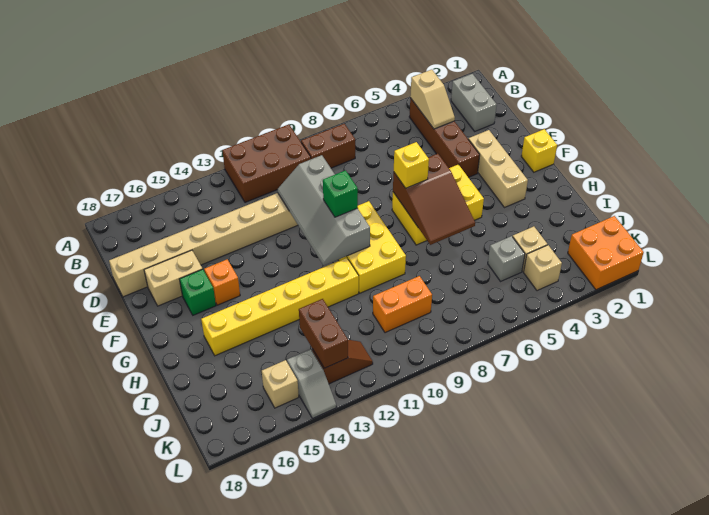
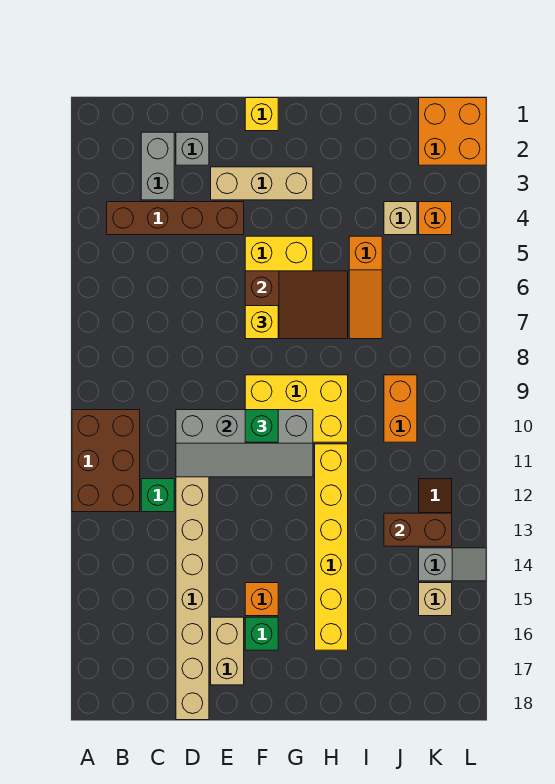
grey 1x2 brick [451,74,497,131] -> grey 1x2 brick turned to [141,132,174,200]
tan 1x2 slope [410,70,455,129] -> none
brown 1x2 brick [301,124,355,168] -> none
none -> green 1x1 brick [141,479,174,512]
none -> orange 1x3 slope [349,236,382,339]
grey 1x1 brick [488,236,525,281] -> grey 1x1 brick moved to [176,132,209,165]
tan 1x1 brick [524,245,562,291] -> orange 1x1 brick [419,202,452,235]

